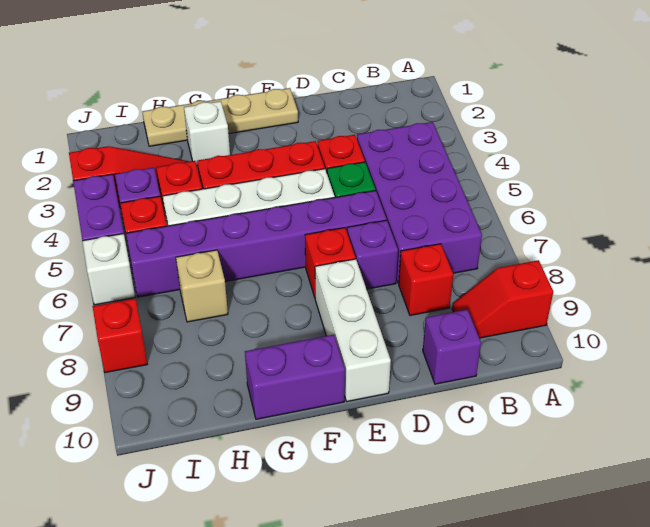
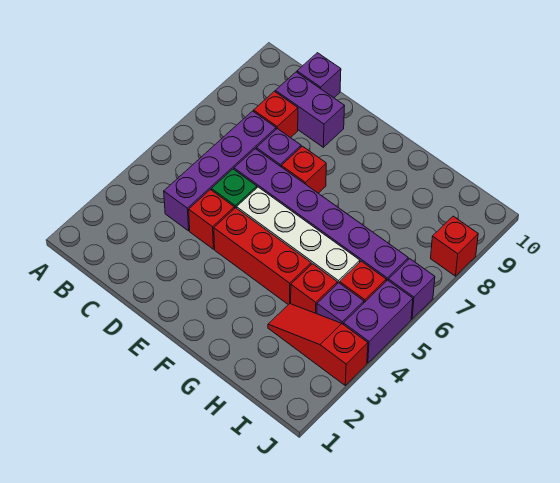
red 1x2 slope [452,260,553,338] -> none
purple 2x4 brick [357,122,482,283] -> purple 1x4 brick [164,111,276,231]
tan 1x4 plate [142,88,298,146] -> none
white 1x3 brick [315,259,391,401] -> none
purple 1x2 brick [245,335,345,419] -> purple 1x2 brick moved to [275,72,344,147]
white 1x1 brick [184,101,230,166] -> none
tan 1x1 brick [176,250,228,322] -> none
white 1x1 brick [83,234,135,305] -> purple 1x1 brick [388,259,435,319]

